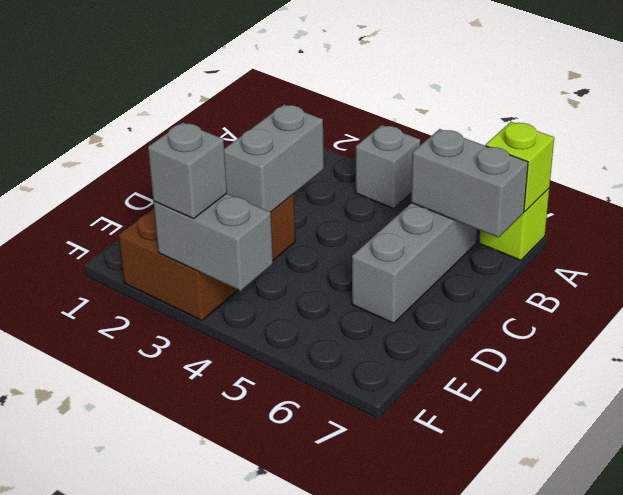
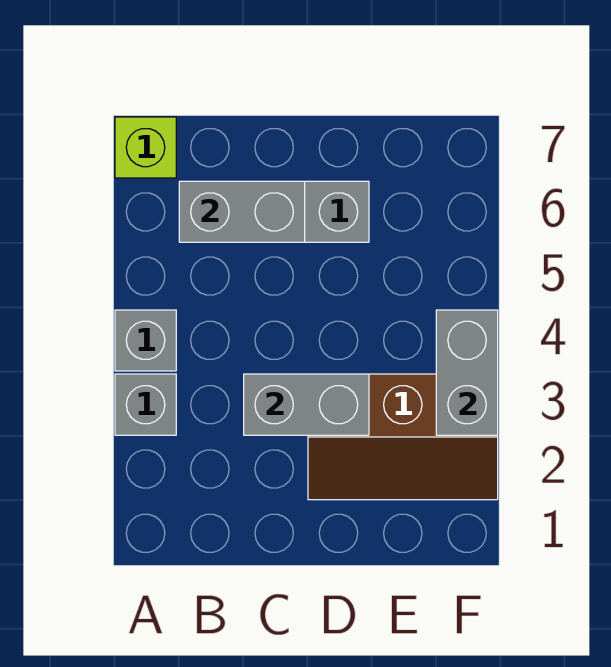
lime 1x1 brick [486,122,554,211] -> none
grey 1x2 brick [411,129,528,237] -> grey 1x2 brick turned to [179,181,305,242]
brown 2x3 brick [119,194,295,320] -> brown 2x3 slope [308,374,498,500]
grey 1x1 brick [148,122,227,219] -> grey 1x1 brick moved to [115,374,176,435]

